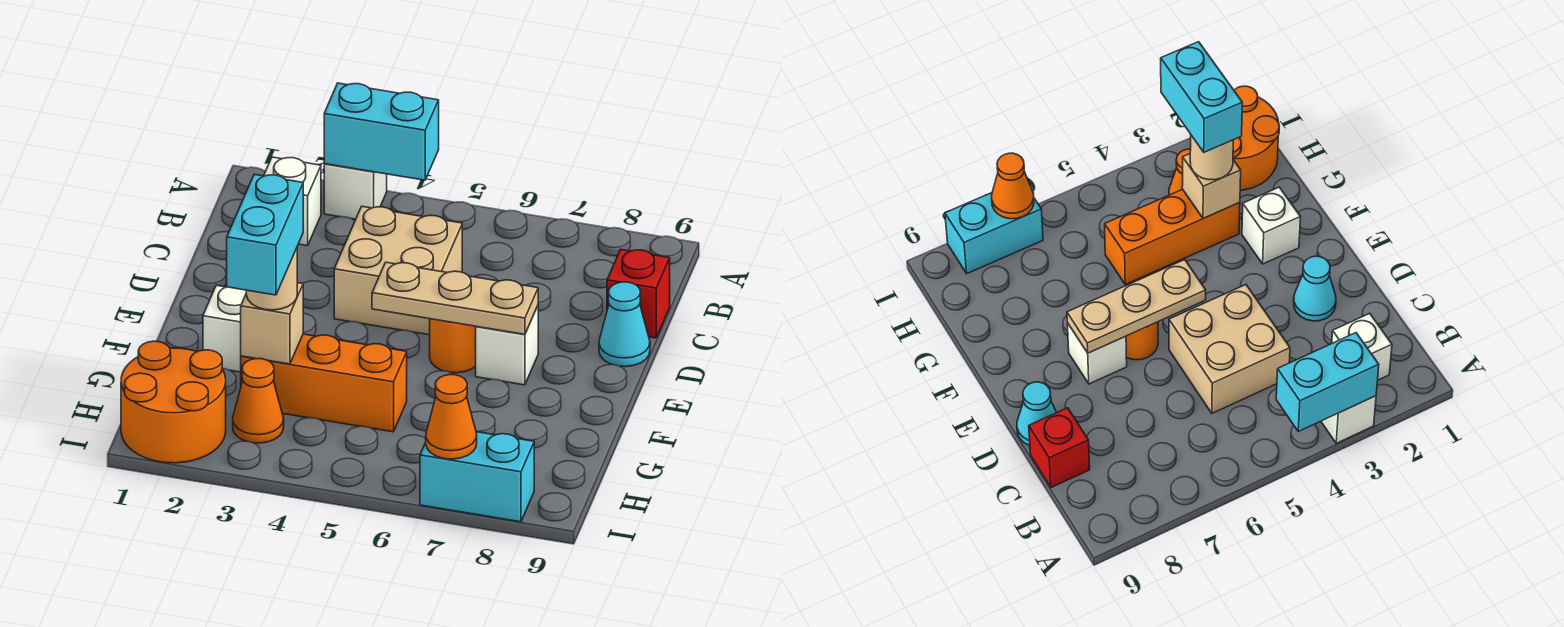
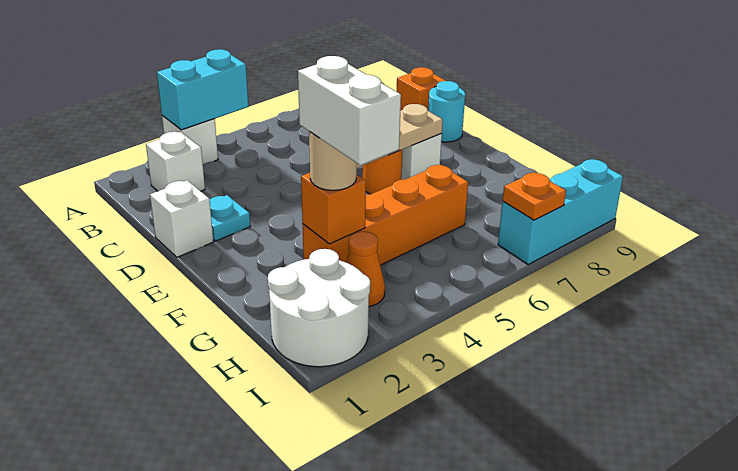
tan 2x2 brick [334,206,462,335] -> none
red 1x1 brick [607,249,670,338] -> orange 1x1 brick [397,67,446,111]
cyan 1x1 cone [1294,256,1336,321] -> cyan 1x1 plate [210,195,250,241]
cyan 1x1 cone [599,282,650,367] -> cyan 1x1 round brick [428,81,465,142]
white 1x1 brick [203,285,246,372] -> white 1x1 brick moved to [150,180,213,257]
orange 1x3 brick [241,334,407,432] -> orange 1x4 brick [303,165,468,265]
tan 1x1 brick [241,283,303,364] -> orange 1x1 brick [301,173,366,244]
cyan 1x2 brick [227,174,303,295] -> white 1x2 brick [298,56,401,165]
orange 2x2 round brick [121,341,226,463] -> white 2x2 round brick [268,249,370,367]
cyan 1x2 brick [420,432,534,522] -> cyan 1x3 brick [498,159,623,264]
orange 1x1 cone [426,375,477,459] -> orange 1x1 plate [503,172,566,220]

